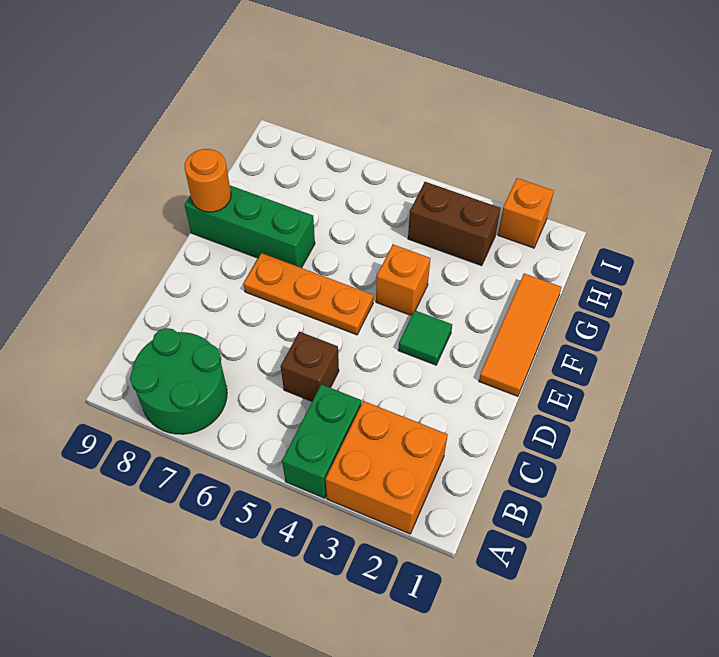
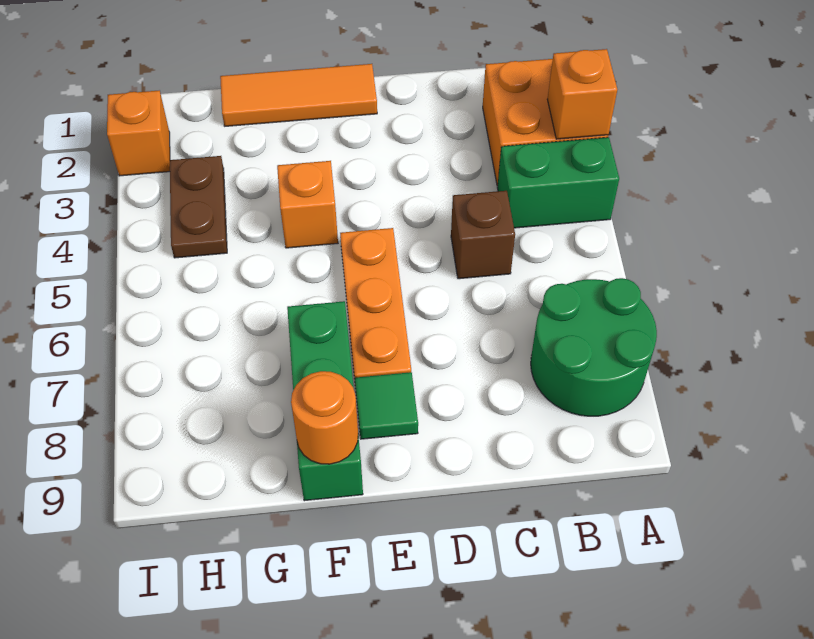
none -> orange 1x1 brick [547,49,617,139]
green 1x1 tile [398,310,452,365] -> green 1x1 tile moved to [355,372,418,439]
brown 1x2 brick [408,182,501,266] -> brown 1x2 plate [170,156,227,258]

